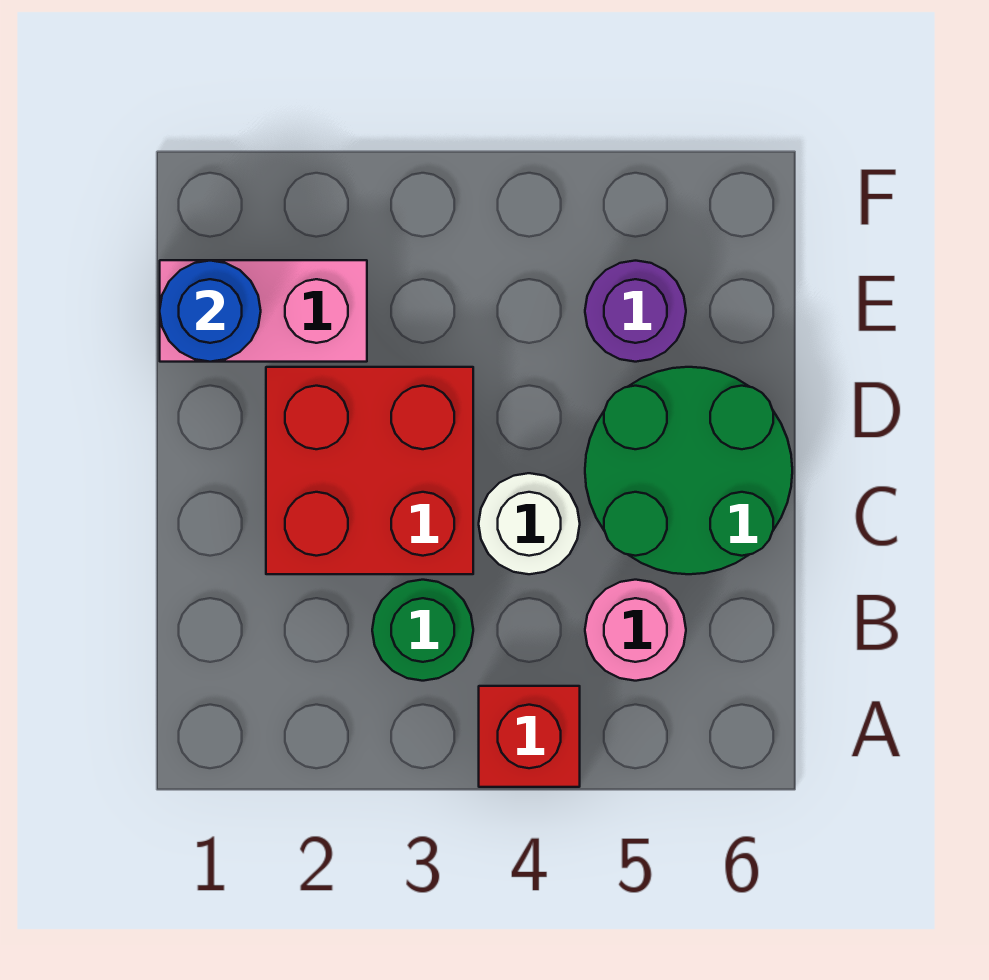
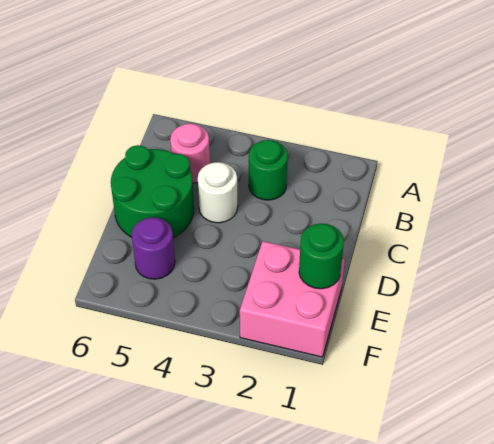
red 1x1 brick [479,686,580,787] -> none
red 2x2 brick [266,367,473,574] -> none
pink 1x2 brick [160,260,367,362] -> pink 2x2 brick [240,241,345,357]
blue 1x1 round brick [160,261,261,362] -> green 1x1 round brick [299,223,344,289]

